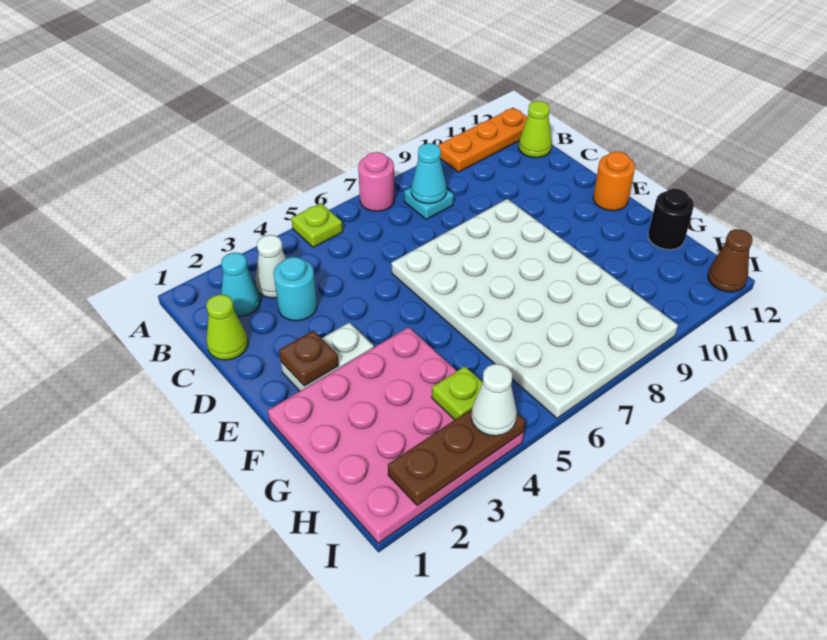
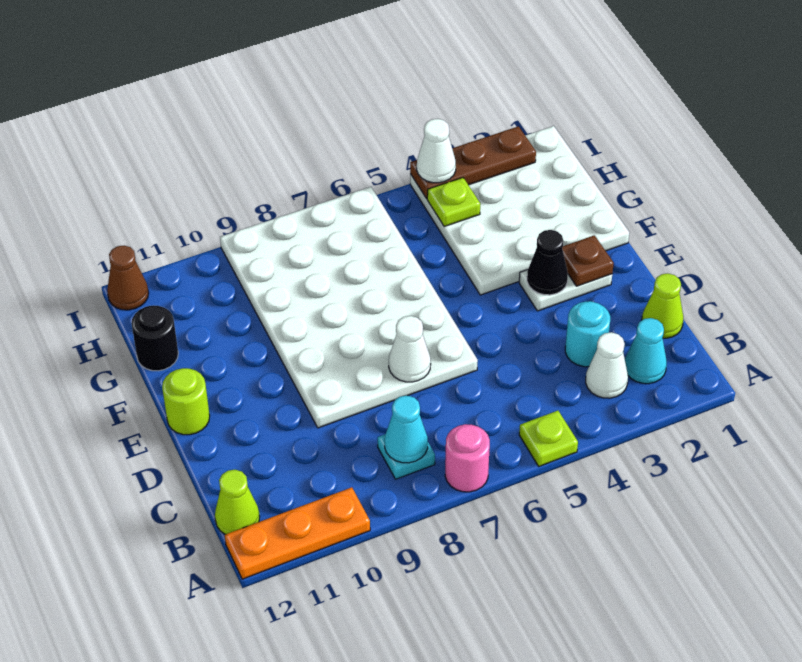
none -> white 1x1 cone [389,316,431,382]
none -> black 1x1 cone [527,230,568,295]
orange 1x1 round brick [593,152,635,211] -> lime 1x1 round brick [162,368,210,435]
pink 4x4 plate [268,327,524,543] -> white 4x4 plate [410,126,629,295]

